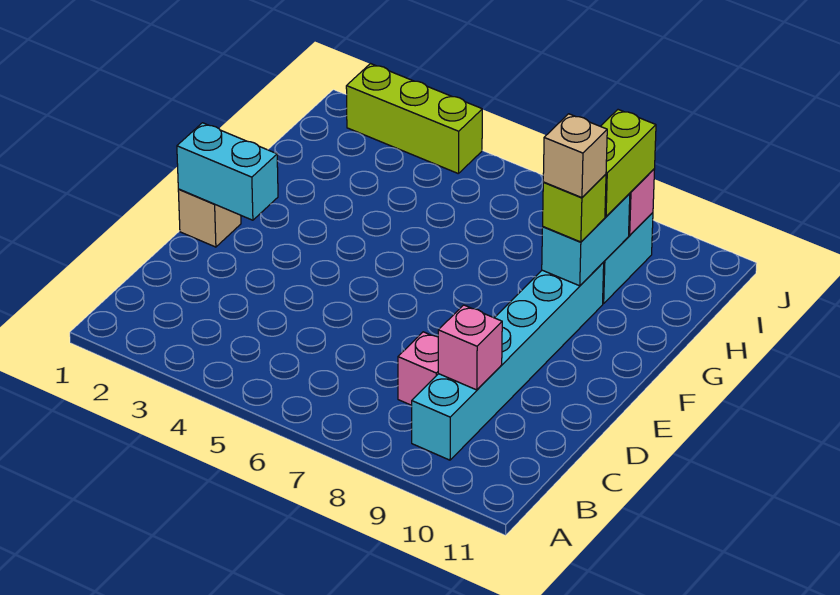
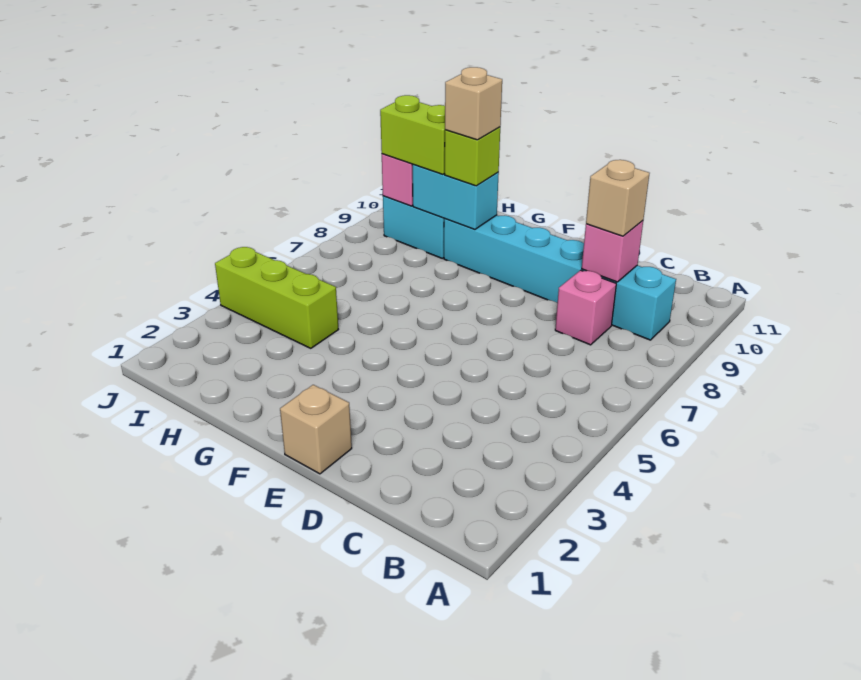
none -> tan 1x1 brick [586,160,650,236]
cyan 1x2 brick [177,123,278,220] -> none
lime 1x3 brick [346,64,482,174] -> lime 1x3 brick turned to [215,247,338,348]

